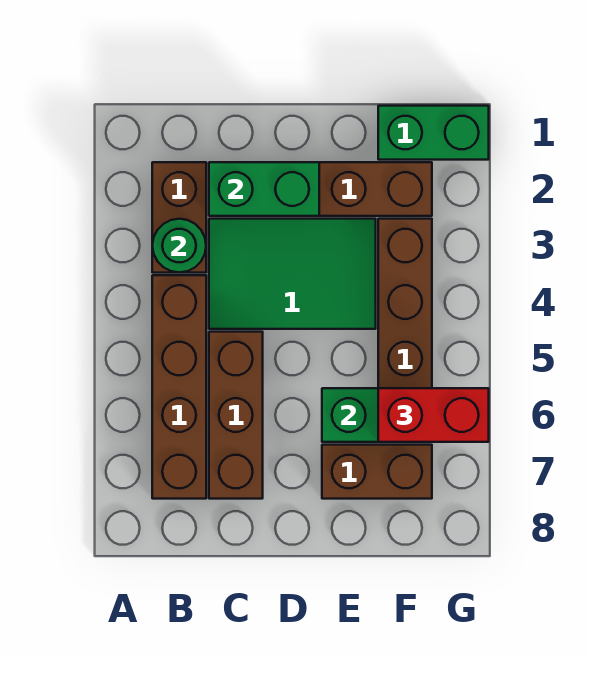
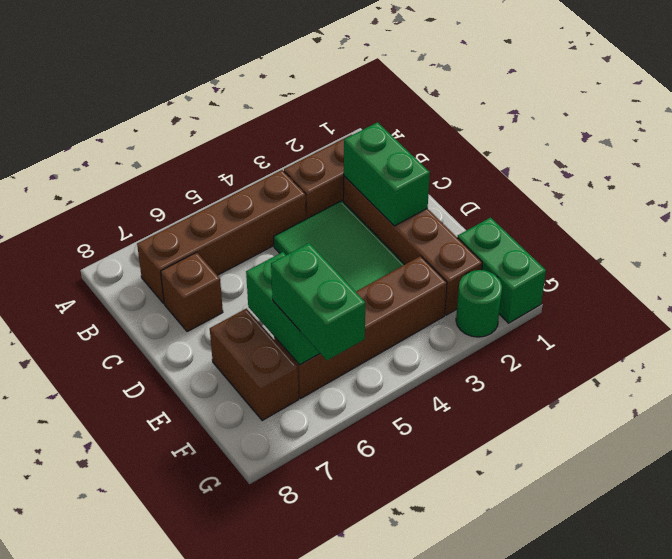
green 1x1 round brick [152,219,206,273] -> green 1x1 round brick moved to [456,270,502,337]
brown 1x3 brick [209,332,263,499] -> brown 1x1 brick [161,252,223,332]
red 1x2 brick [378,388,489,442] -> green 1x2 brick [271,243,365,360]

